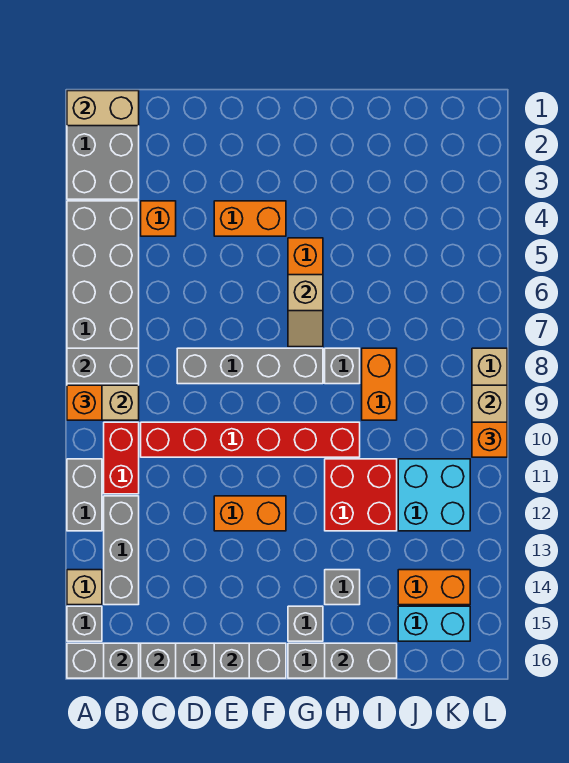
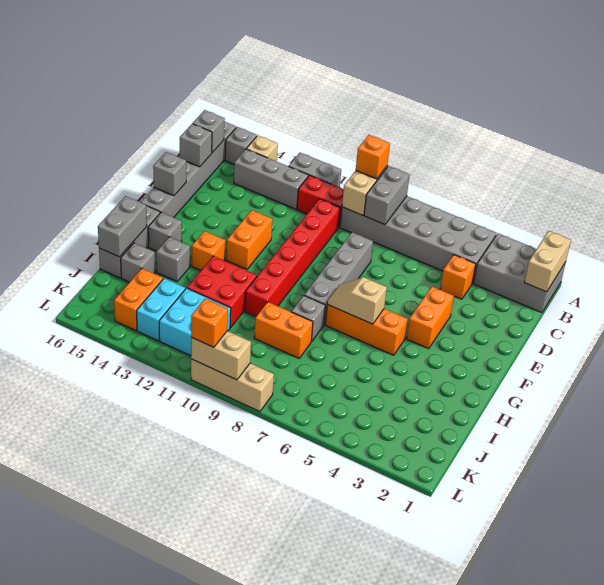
none -> orange 1x1 brick [192,231,225,270]
none -> grey 1x1 brick [121,243,155,282]
cyan 1x2 brick [398,606,470,641] -> cyan 1x2 brick moved to [137,278,185,341]

